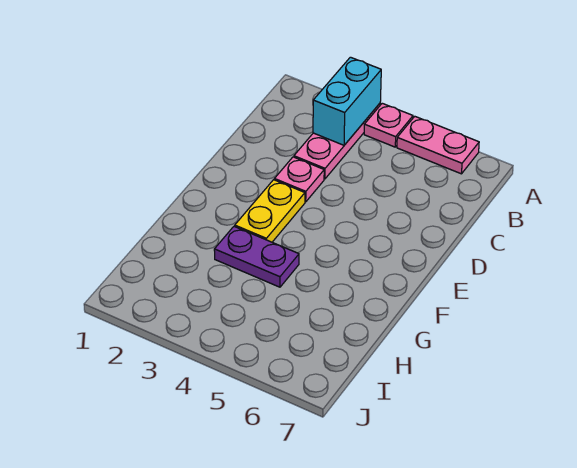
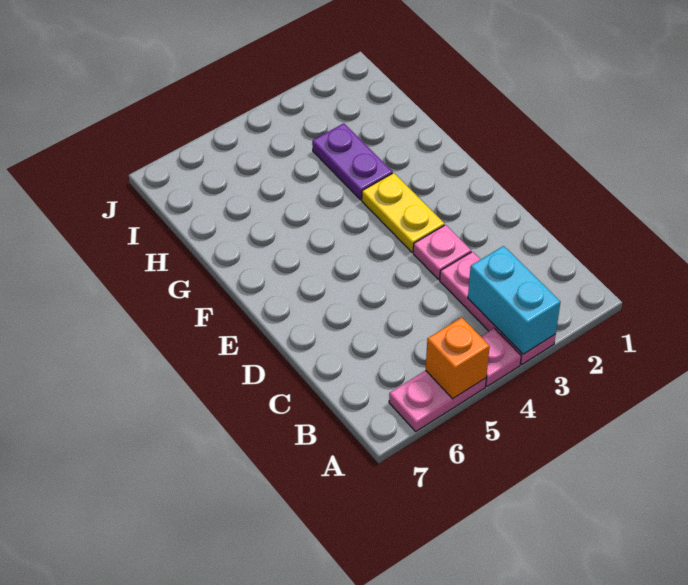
none -> orange 1x1 brick [426,318,490,399]
purple 1x2 plate [214,226,299,287] -> purple 1x2 plate turned to [312,123,393,200]

